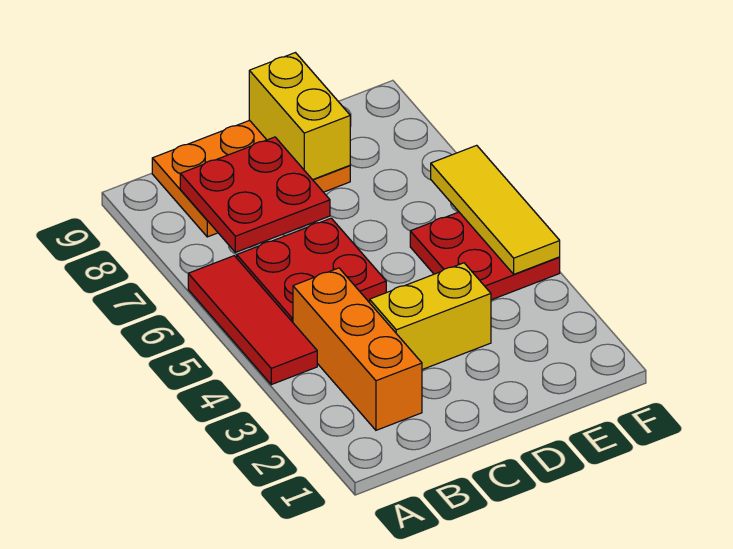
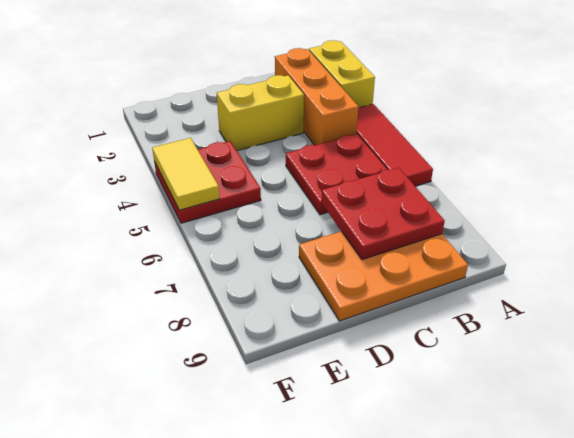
yellow 1x2 brick [249,53,350,180] -> yellow 1x2 brick moved to [309,40,375,108]
yellow 1x3 tile [431,145,560,274] -> yellow 1x2 tile [152,138,220,210]

